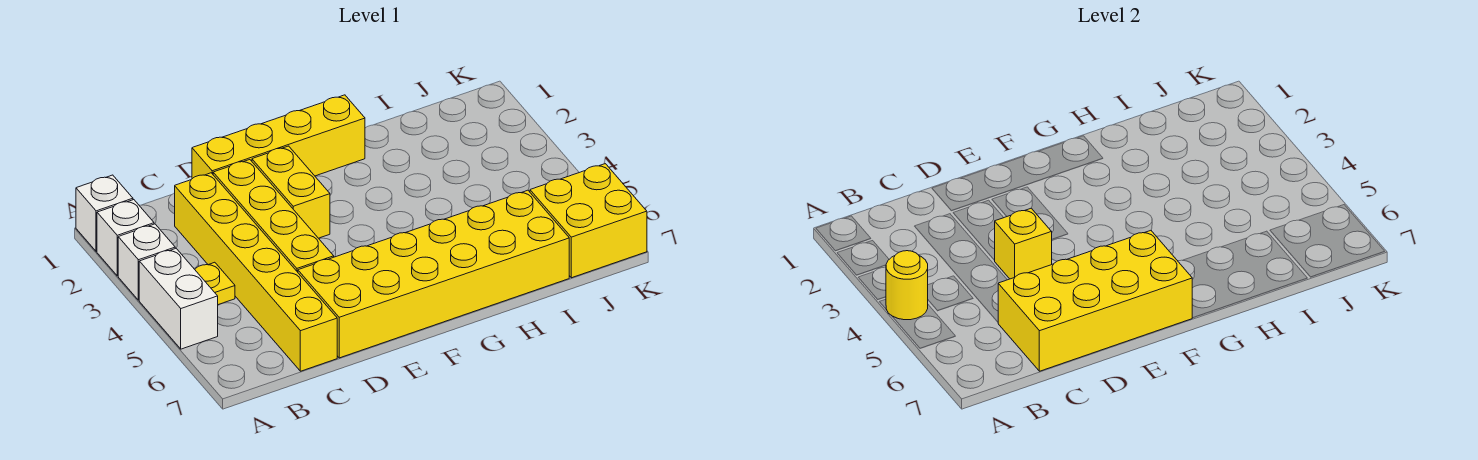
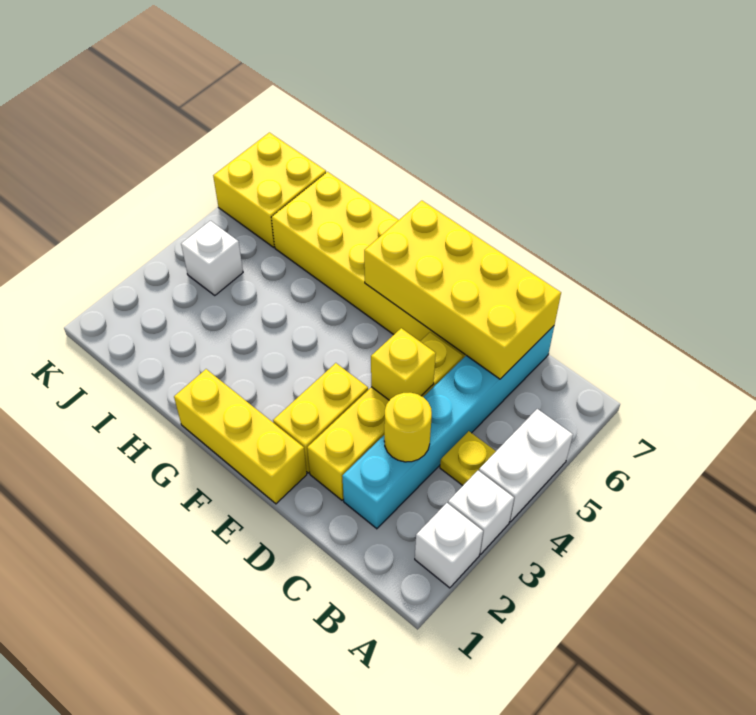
white 1x1 brick [76,175,133,252] -> white 1x1 brick moved to [181,221,243,296]
yellow 1x1 round brick [886,251,928,320] -> yellow 1x1 round brick moved to [384,393,432,462]
yellow 1x6 brick [175,173,337,371] -> cyan 1x6 brick [342,326,554,529]
yellow 1x4 brick [192,95,365,179] -> yellow 1x3 brick [174,369,307,504]

